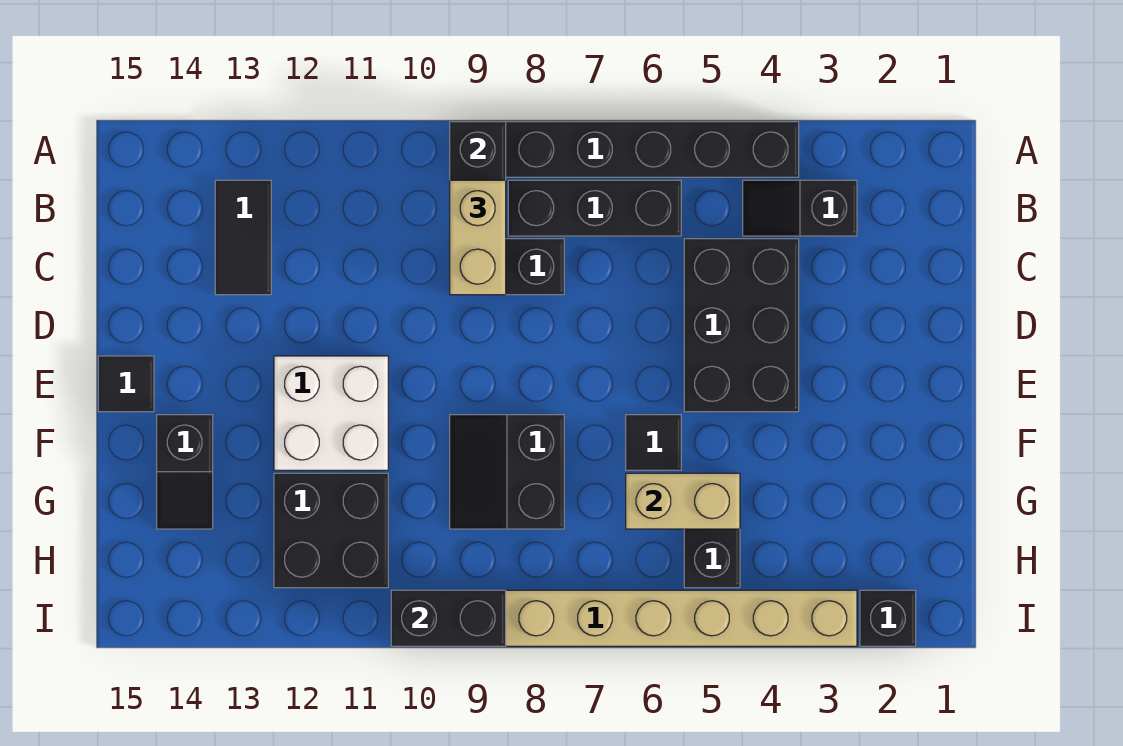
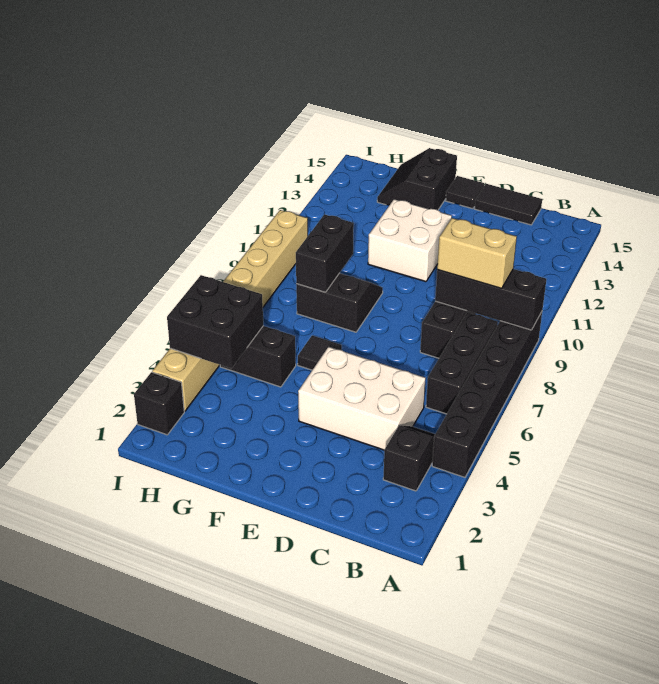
black 1x2 tile [215,180,271,295] -> black 1x2 tile moved to [474,184,542,225]
black 2x3 brick [684,239,799,412] -> white 2x3 brick [298,347,426,450]
black 1x2 slope [157,415,213,529] -> black 2x2 slope [377,148,457,210]
tan 1x2 brick [626,473,740,529] -> none
black 2x2 brick [274,473,388,588] -> black 2x2 brick moved to [167,275,263,368]
black 1x2 brick [391,590,506,646] -> black 1x2 brick moved to [296,214,354,292]

